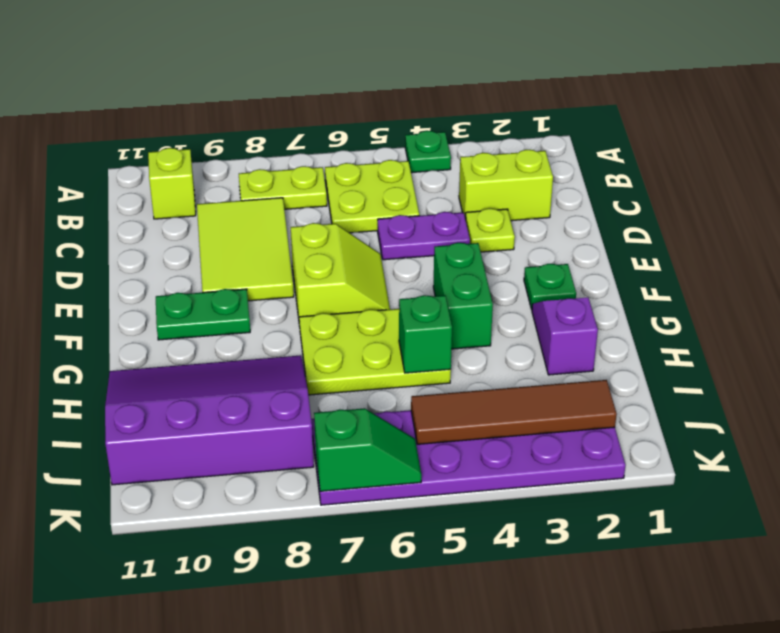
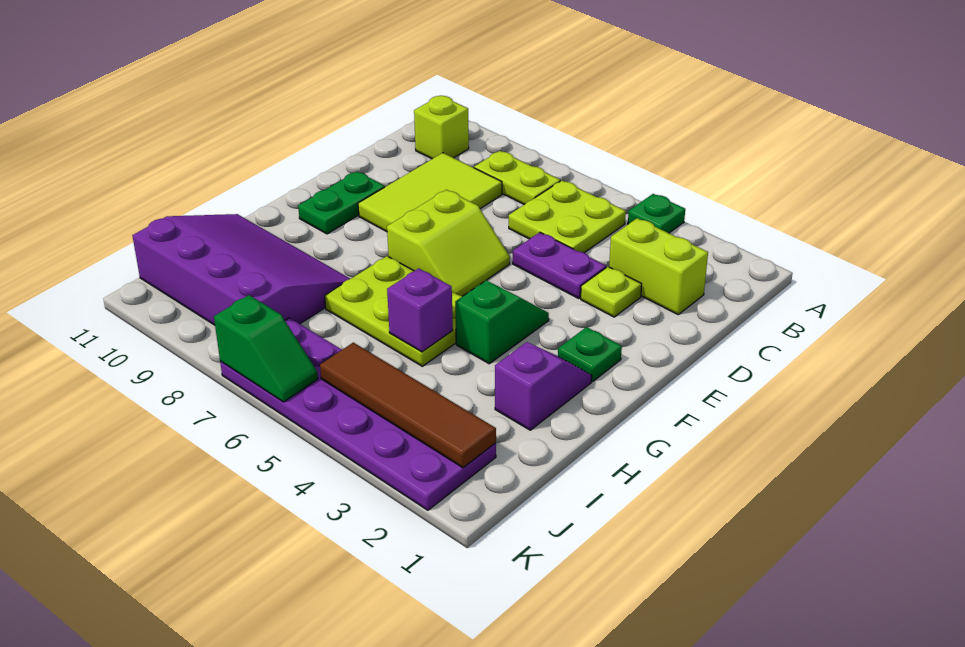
green 1x2 brick [433,243,493,349] -> green 1x2 slope [455,280,549,364]
green 1x2 plate [156,289,250,340] -> green 1x2 plate turned to [298,172,385,234]
green 1x1 brick [399,295,452,373] -> purple 1x1 brick [387,268,453,352]

